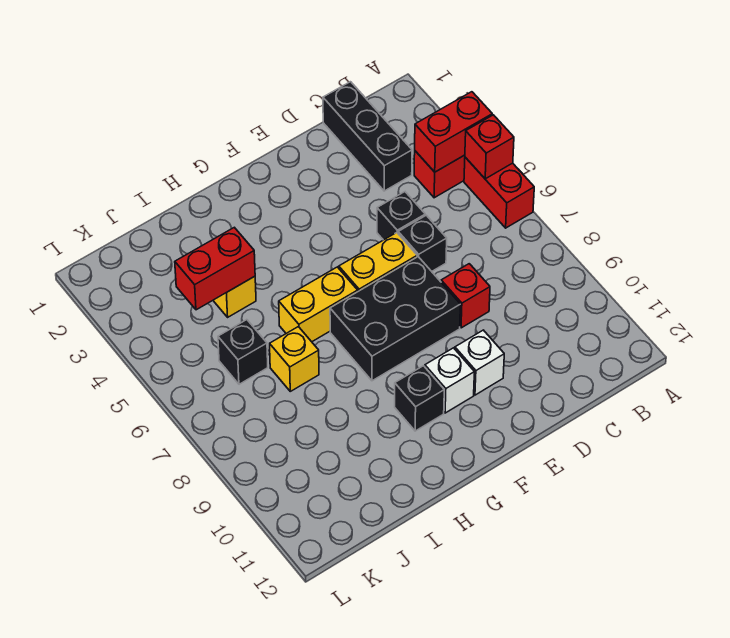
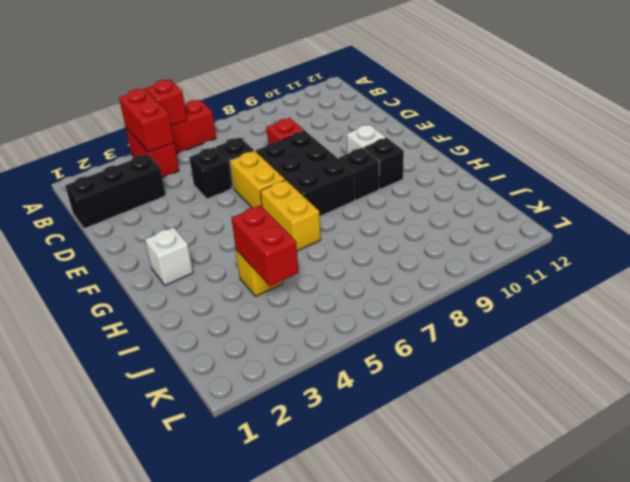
white 1x1 brick [455,330,504,395] -> white 1x1 brick moved to [145,227,193,285]
yellow 1x1 brick [270,327,319,391] -> none
black 1x1 brick [218,320,268,384] -> black 1x1 brick moved to [339,148,379,200]

